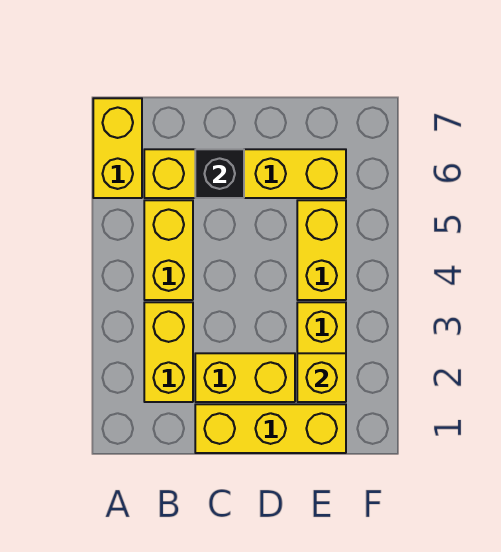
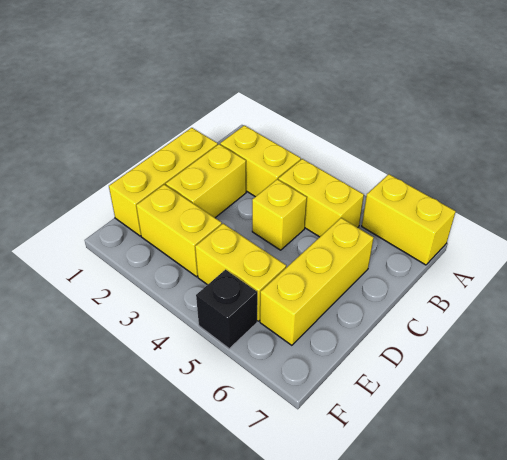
yellow 1x4 brick [144,149,346,198] -> yellow 1x3 brick [260,218,374,345]
black 1x1 brick [195,149,244,198] -> black 1x1 brick moved to [196,270,257,349]
yellow 1x1 brick [297,353,346,402] -> yellow 1x1 brick moved to [252,179,307,250]

